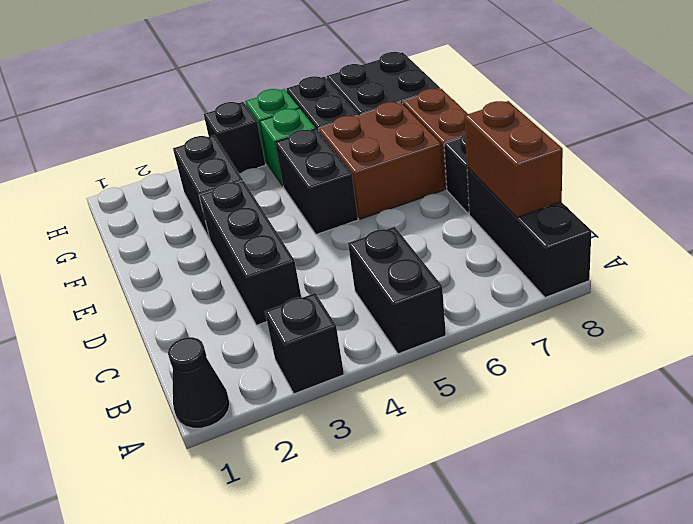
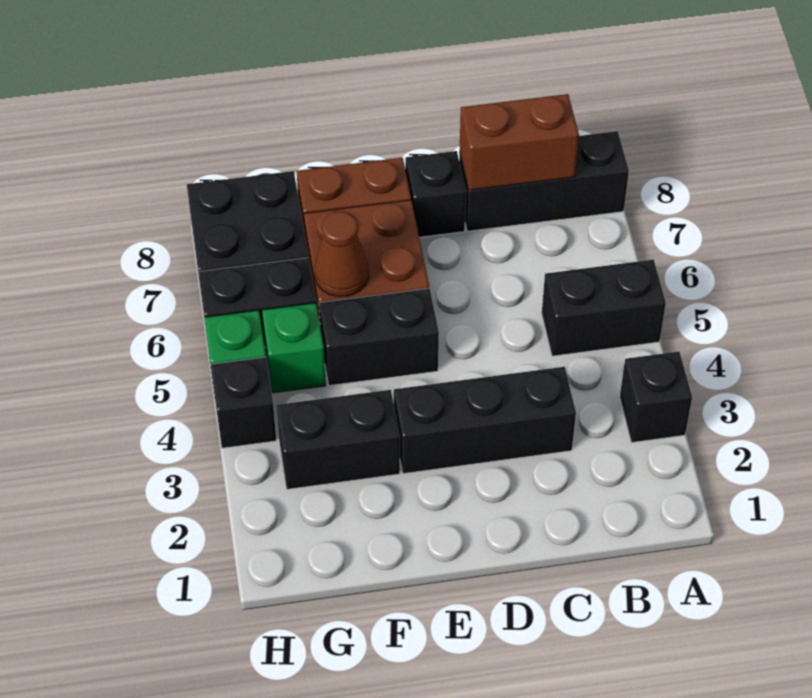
black 1x1 cone [168,337,230,428] -> none
none -> brown 1x1 cone [315,212,369,296]

